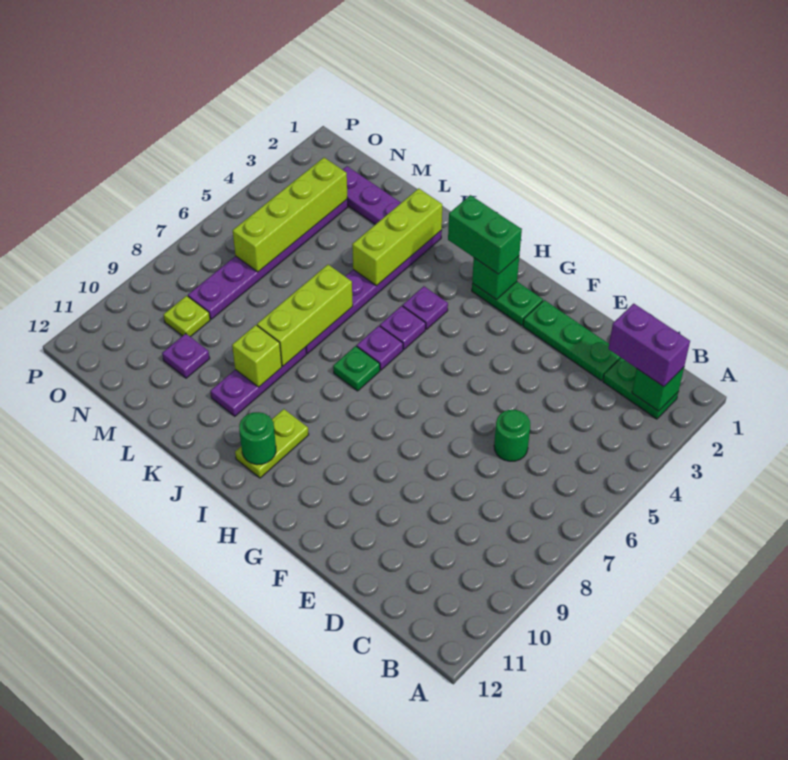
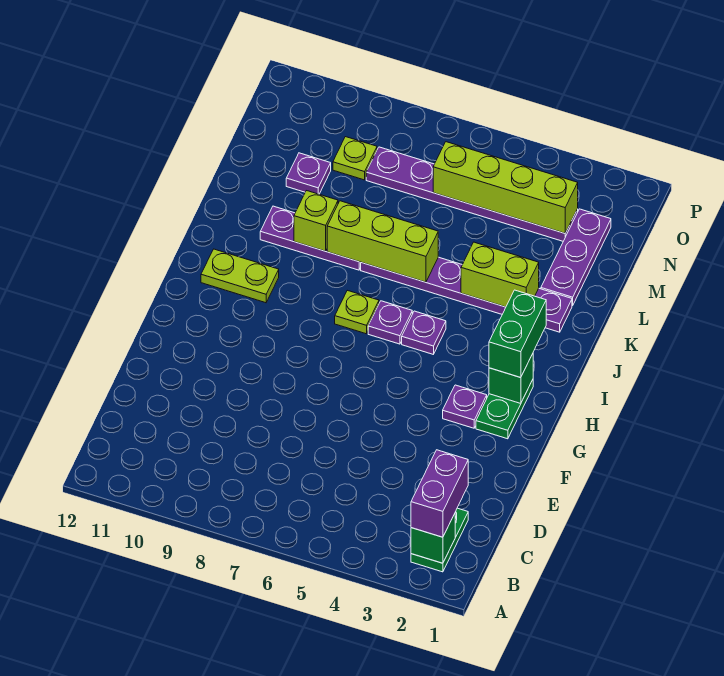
green 1x3 plate [523,300,621,381] -> none
green 1x1 round brick [494,410,530,461] -> none
purple 1x1 plate [403,286,448,330] -> purple 1x1 plate moved to [443,385,487,428]
green 1x1 plate [333,346,380,391] -> lime 1x1 plate [335,290,379,334]
green 1x1 round brick [239,412,276,465] -> none
lime 1x3 brick [352,188,442,286] -> lime 1x2 brick [461,242,539,307]

